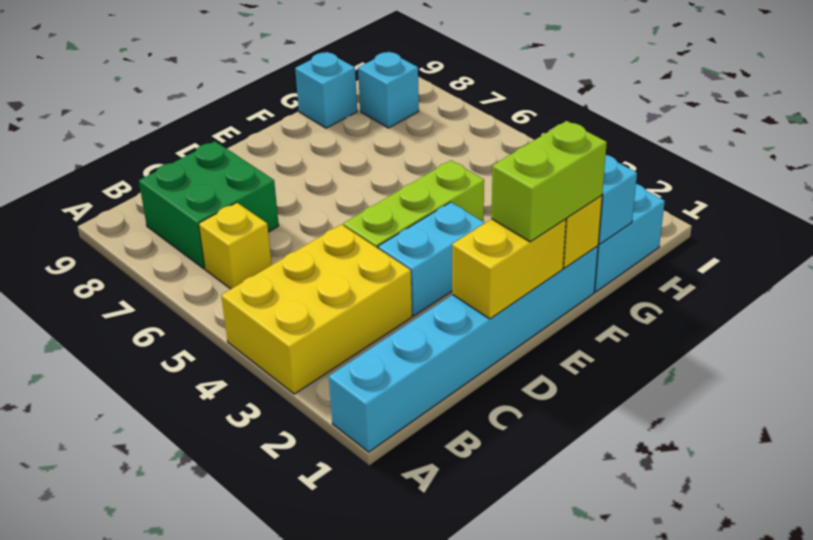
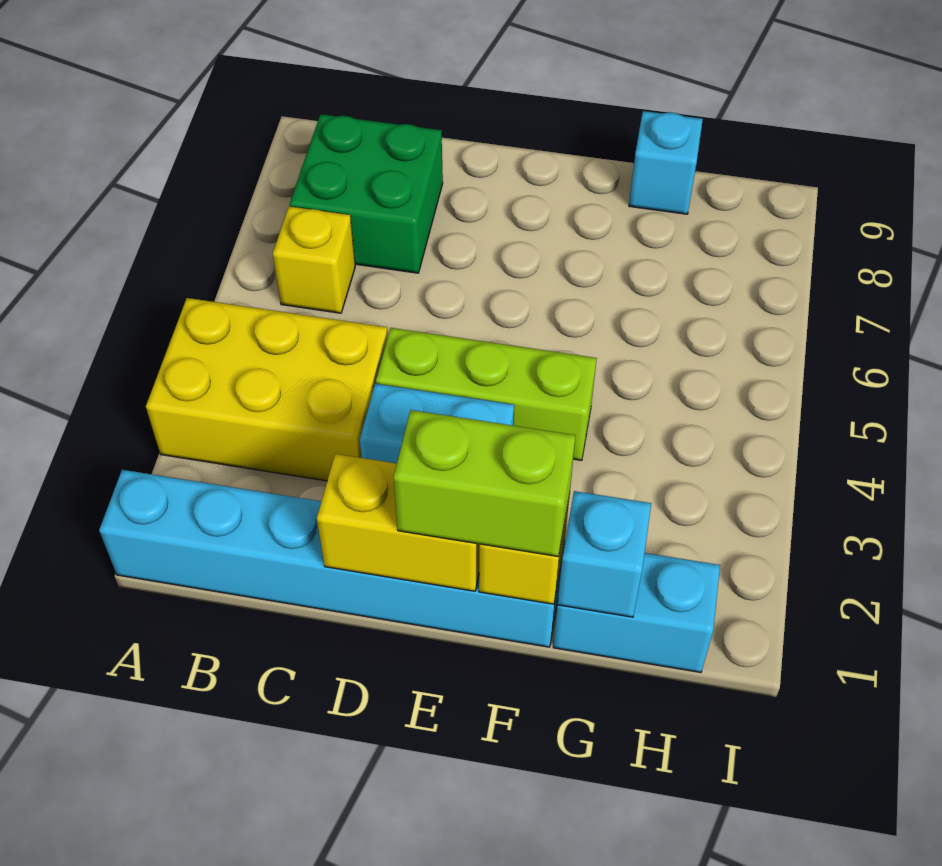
cyan 1x1 brick [358,52,419,128] -> none

